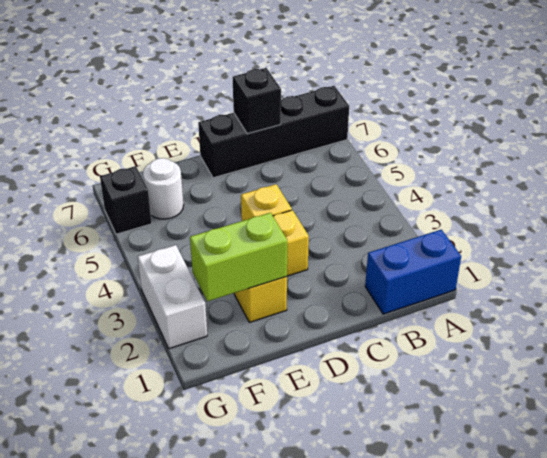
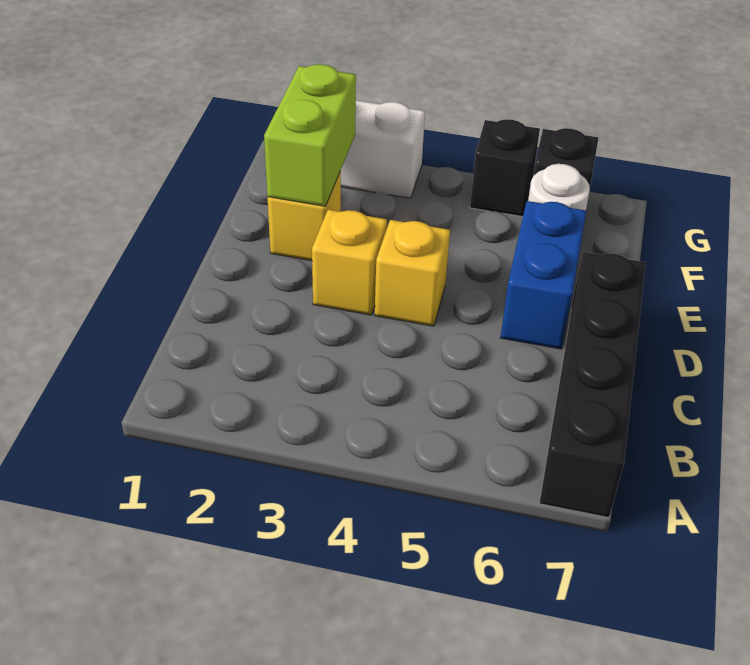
blue 1x2 brick [365,230,461,314] -> blue 1x2 brick moved to [501,201,586,349]
black 1x1 brick [233,68,281,134] -> black 1x1 brick moved to [470,119,540,217]

